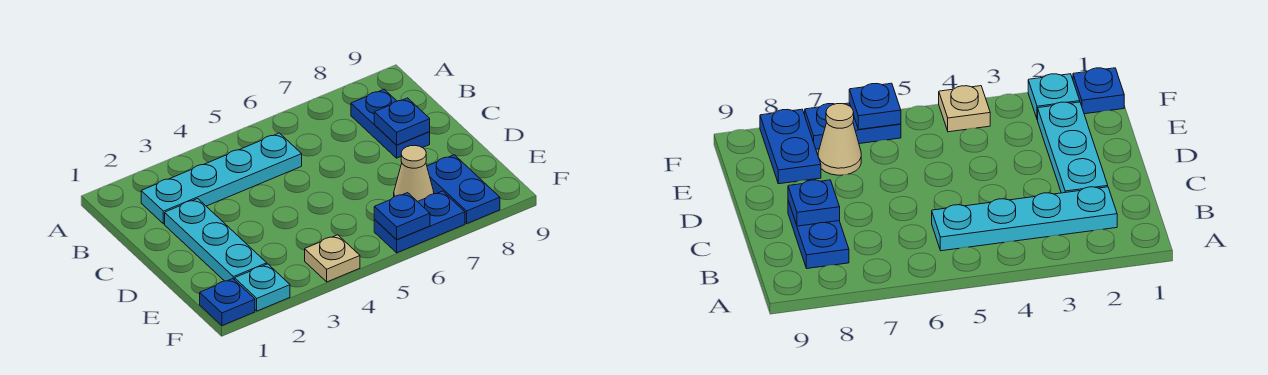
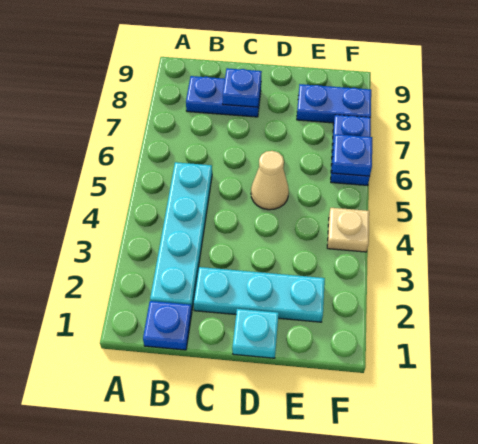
tan 1x1 cone [394,146,434,202] -> tan 1x1 cone moved to [251,151,289,210]
blue 1x1 plate [200,279,255,326] -> blue 1x1 plate moved to [143,301,192,350]
cyan 1x1 plate [235,264,290,311] -> cyan 1x1 plate moved to [232,309,279,358]

